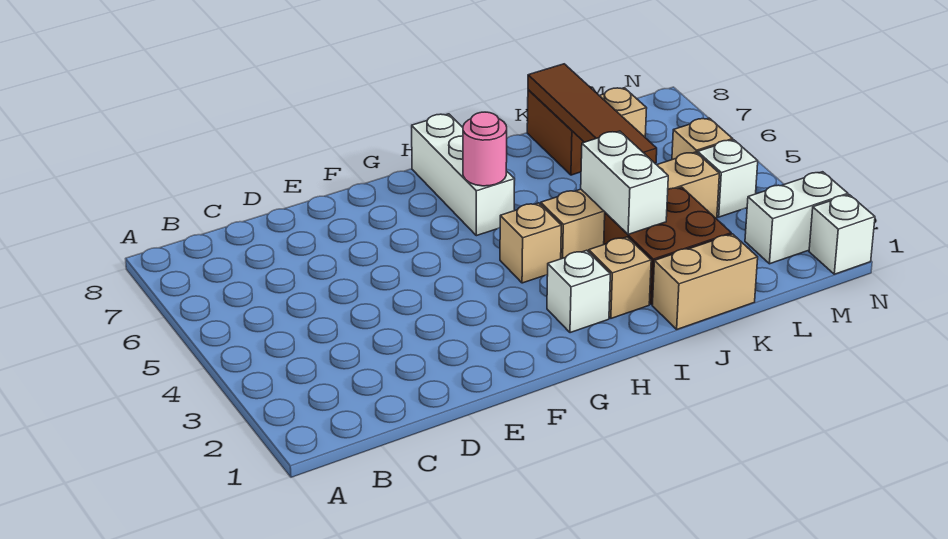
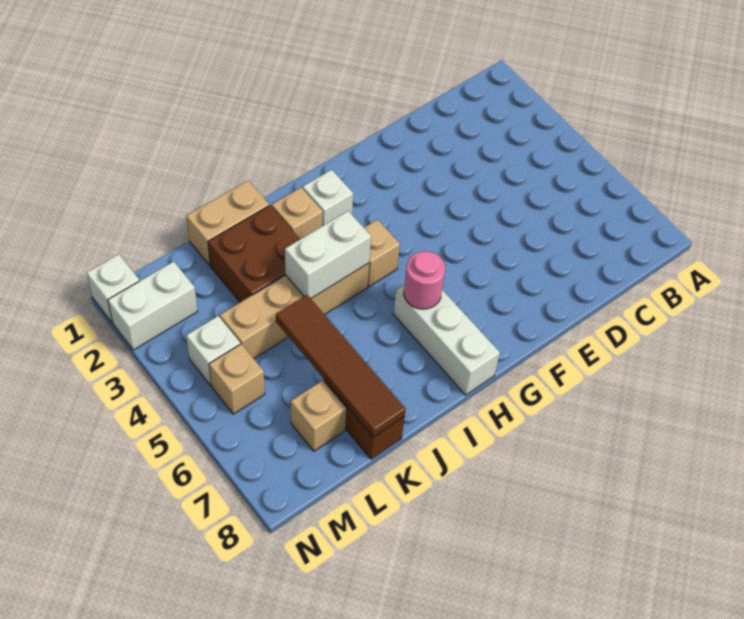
white 1x2 brick [581,131,668,234] -> white 1x2 brick turned to [285,211,371,298]

